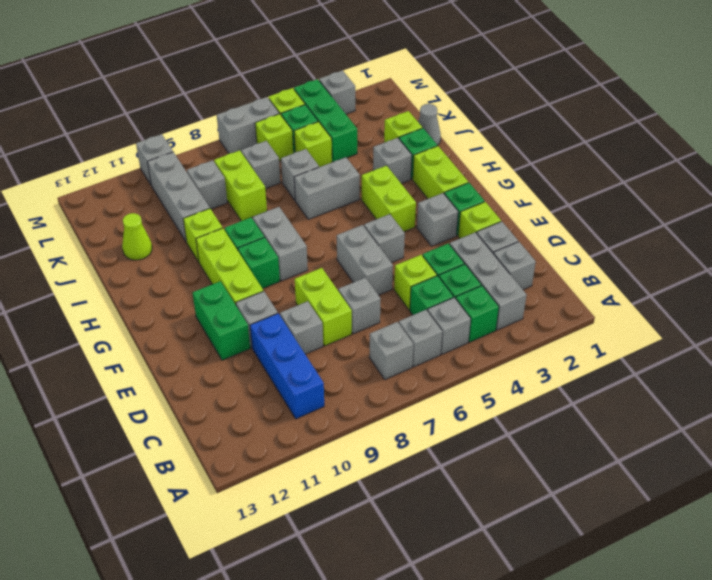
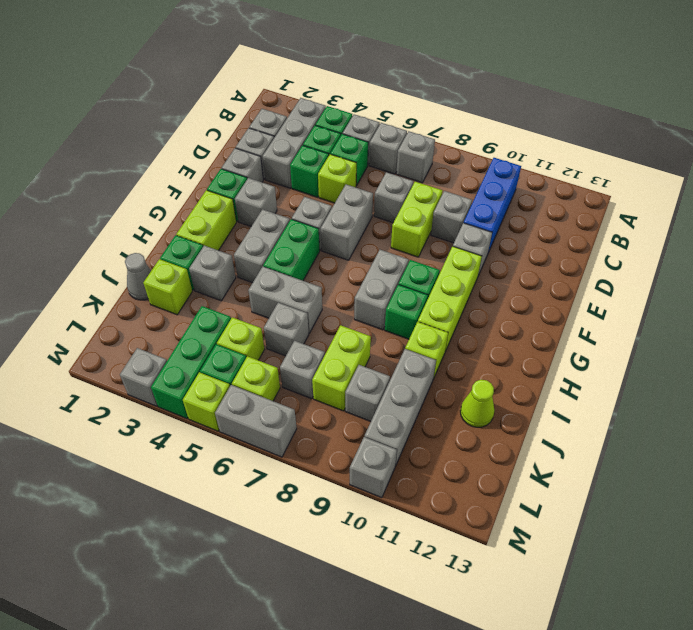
lime 1x1 brick [458,202,501,238] -> grey 1x1 brick [222,148,263,182]
green 1x2 brick [192,281,250,360] -> green 1x2 brick moved to [263,219,320,281]
lime 1x2 brick [362,166,416,232] -> grey 1x2 brick [234,209,290,283]

